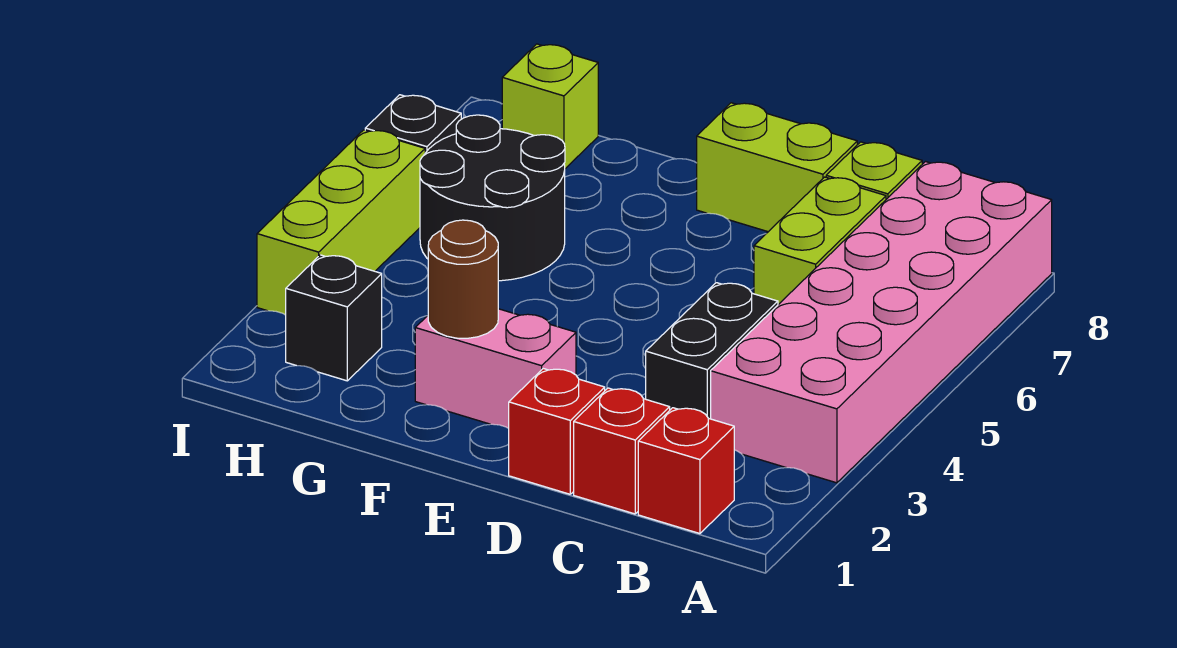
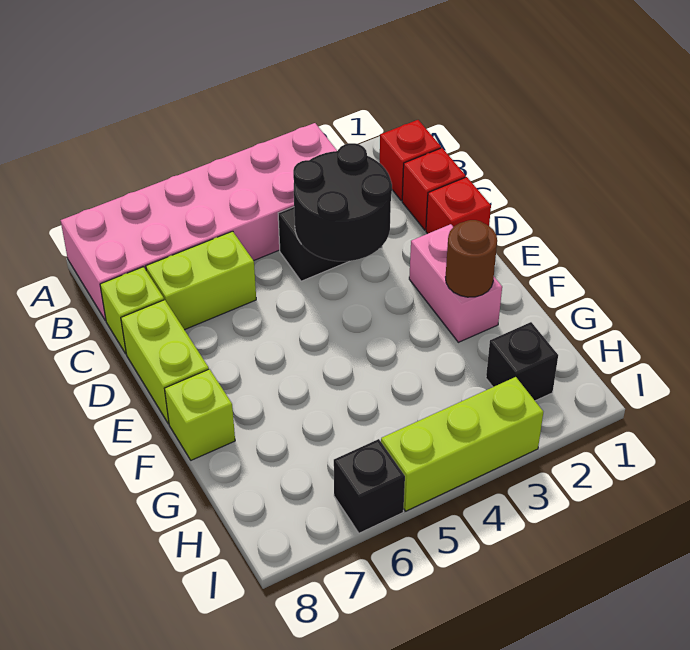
black 2x2 round brick [420,115,565,281] -> black 2x2 round brick moved to [293,143,392,261]
lime 1x1 brick [502,44,598,169] -> lime 1x1 brick moved to [164,369,235,460]

